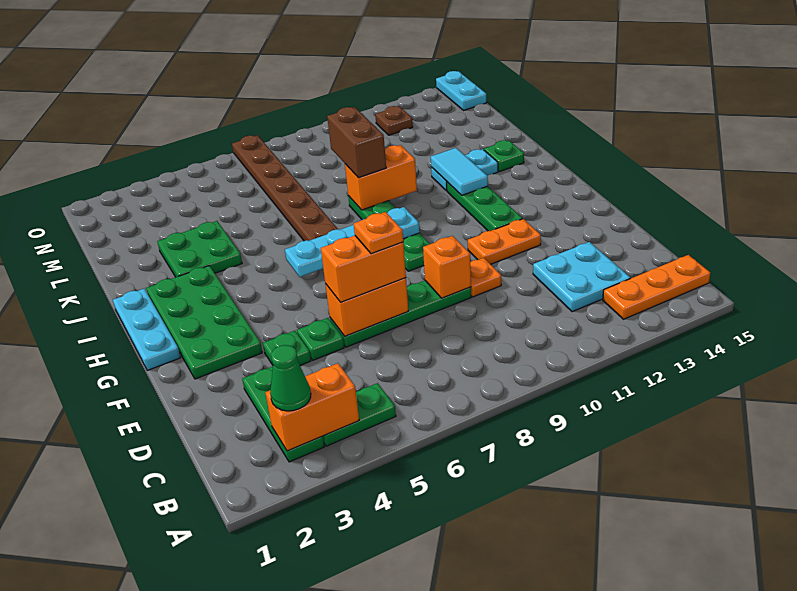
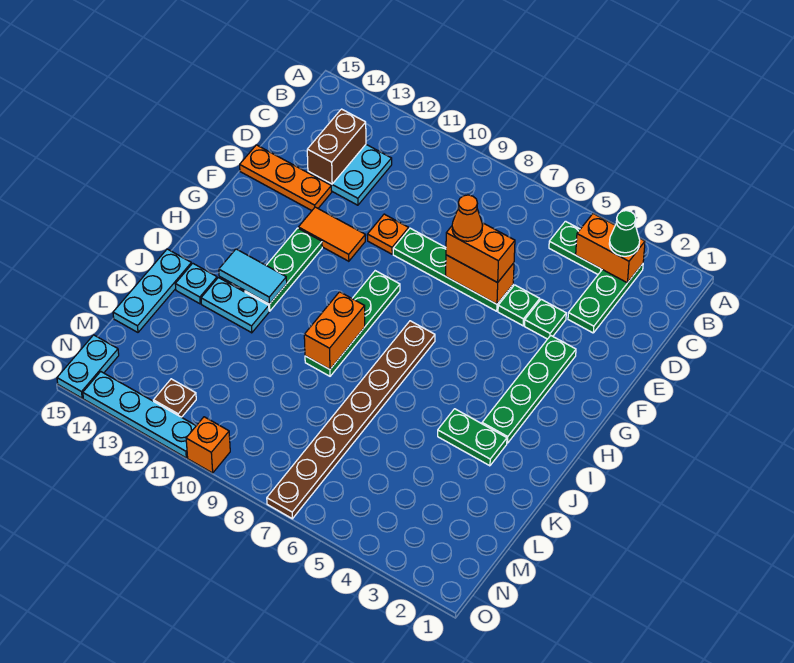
orange 1x3 plate [603,255,710,319] -> orange 1x3 plate moved to [240,145,332,211]
orange 1x1 plate [354,212,403,254] -> orange 1x1 cone [452,195,483,241]
orange 1x1 brick [423,236,471,298] -> orange 1x1 brick moved to [186,417,230,473]
green 2x4 plate [146,266,262,379] -> green 1x4 plate [482,335,576,443]
orange 1x2 plate [468,219,541,264] -> orange 1x2 tile [298,207,365,261]
cyan 1x3 plate [113,289,181,370] -> cyan 1x3 plate moved to [113,249,192,332]
cyan 1x4 plate [285,207,420,277] -> cyan 1x4 plate moved to [83,372,196,458]
cyan 1x2 tile [431,148,488,195] -> cyan 1x2 tile turned to [219,249,287,304]
green 2x2 plate [157,221,242,277] -> green 1x2 plate [438,409,507,466]
orange 1x2 brick [345,145,417,210] -> orange 1x2 brick turned to [304,292,365,369]
brown 1x2 brick [327,107,386,178] -> brown 1x2 brick moved to [307,109,366,184]
green 1x1 plate [484,140,524,172] -> cyan 1x1 plate [175,263,217,304]

